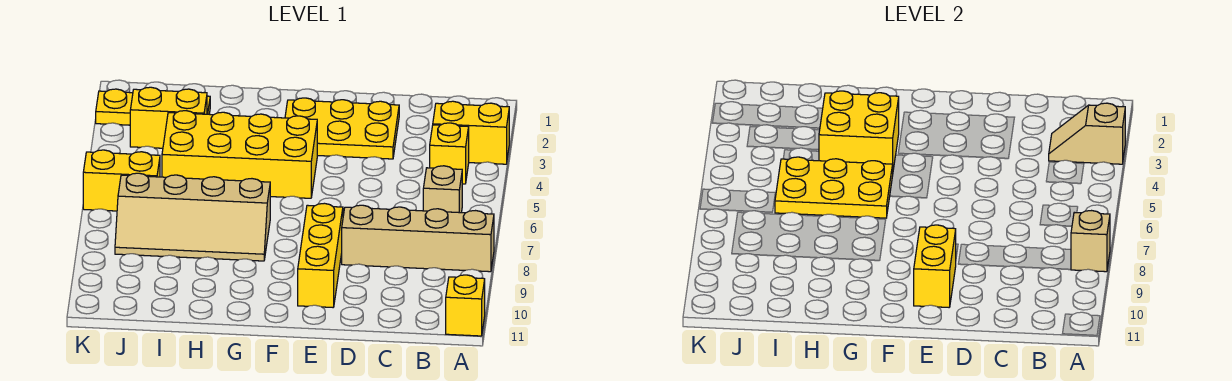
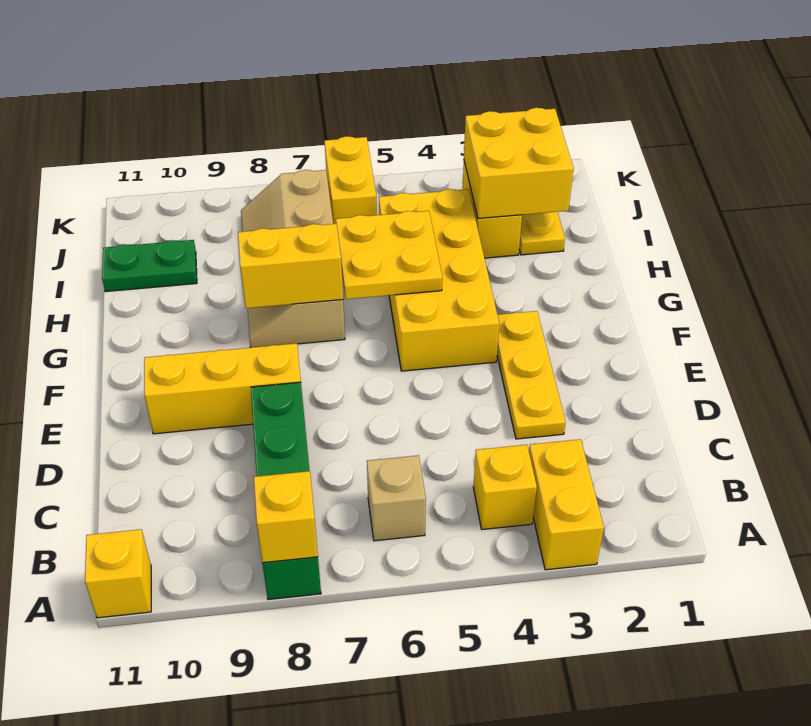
tan 1x2 slope [1049,103,1125,164] -> none
tan 1x4 brick [342,205,494,272] -> green 1x4 brick [251,382,321,600]
tan 1x1 brick [1071,211,1110,272] -> yellow 1x1 brick [254,471,318,563]
yellow 2x3 plate [285,98,399,159] -> yellow 1x3 plate [497,311,566,439]
yellow 1x2 brick [914,225,956,307] -> yellow 1x2 brick moved to [238,224,343,308]
yellow 2x2 brick [819,91,899,169] -> yellow 2x2 brick moved to [464,108,574,218]
yellow 2x3 plate [775,157,893,218] -> yellow 2x2 plate [336,211,442,299]
none -> green 1x2 plate [102,240,197,292]

